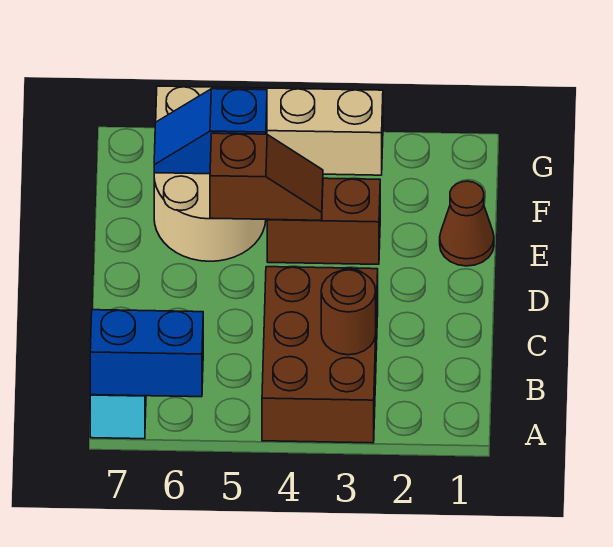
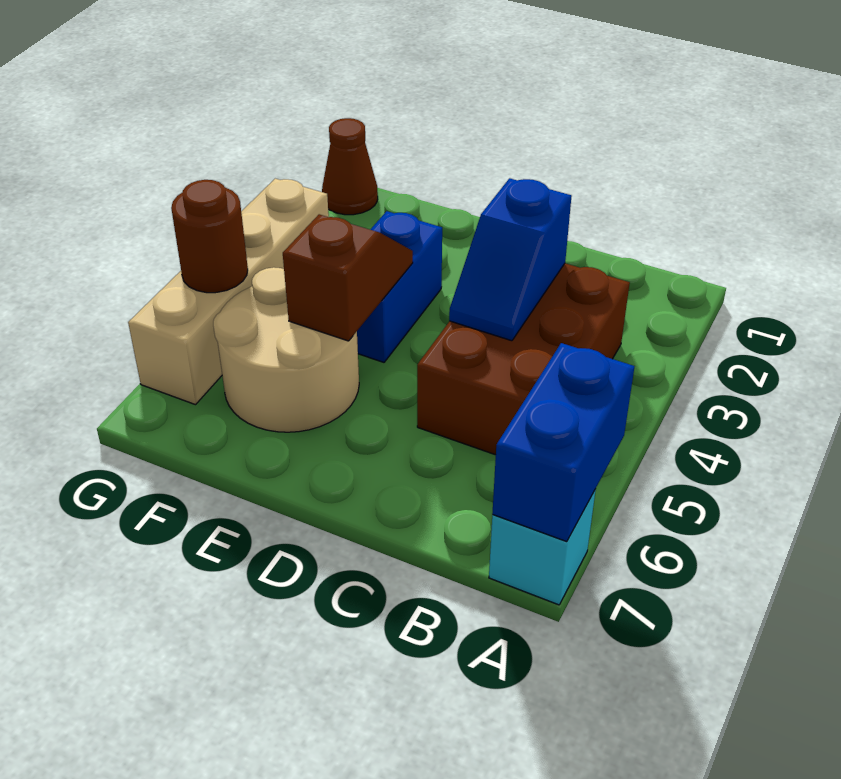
brown 2x3 brick [262,267,378,443] -> brown 2x3 brick turned to [417,263,630,455]
brown 1x1 round brick [321,270,376,355] -> brown 1x1 round brick moved to [171,180,248,293]
brown 1x1 cone [440,181,494,266] -> brown 1x1 cone moved to [322,118,378,215]
brown 1x2 brick [267,178,380,264] -> blue 1x2 brick [357,211,442,362]
blue 1x2 slope [154,89,267,174] -> blue 1x2 slope moved to [449,178,572,341]

